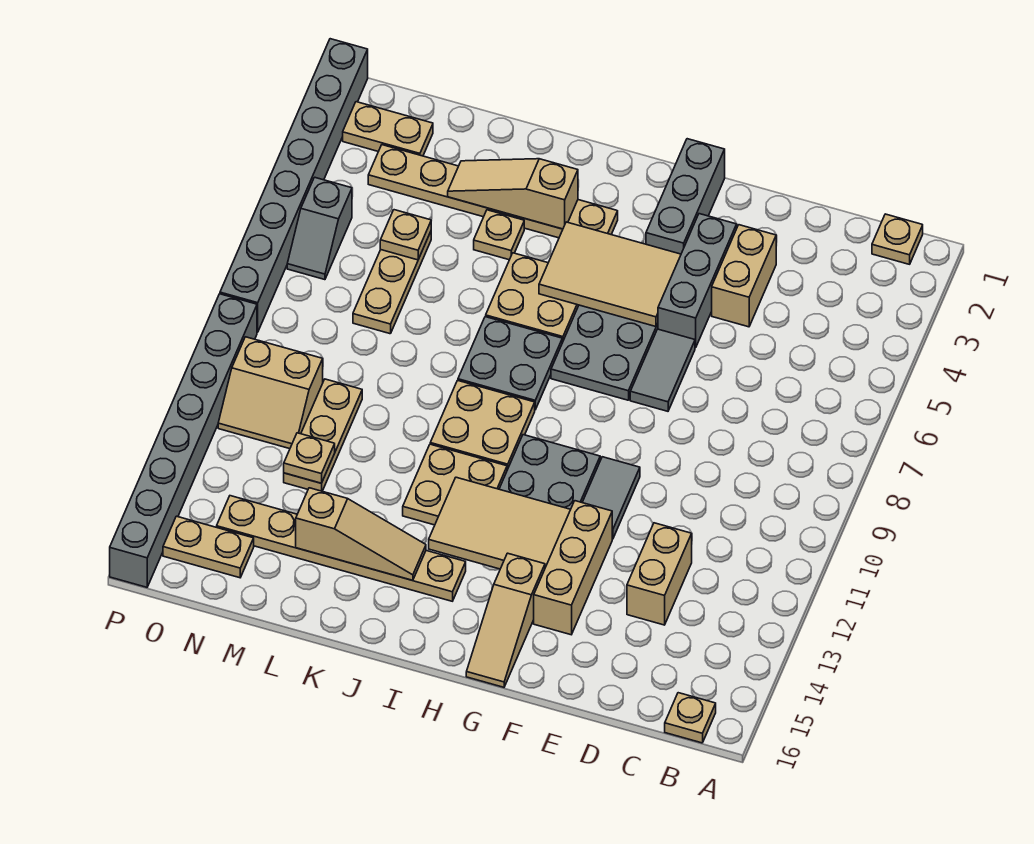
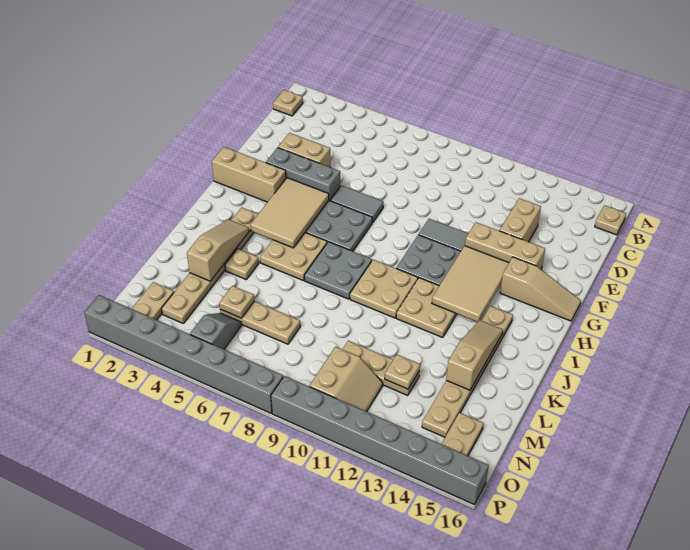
tan 1x2 brick [627,523,692,625] -> tan 1x2 brick turned to [500,198,541,242]
grey 1x3 brick [646,139,725,254] -> tan 1x3 brick [212,147,286,202]
tan 1x3 slope [448,159,578,229] -> tan 1x3 slope turned to [187,220,249,281]
grey 1x2 slope [287,177,352,280] -> grey 1x2 slope turned to [190,313,242,349]

